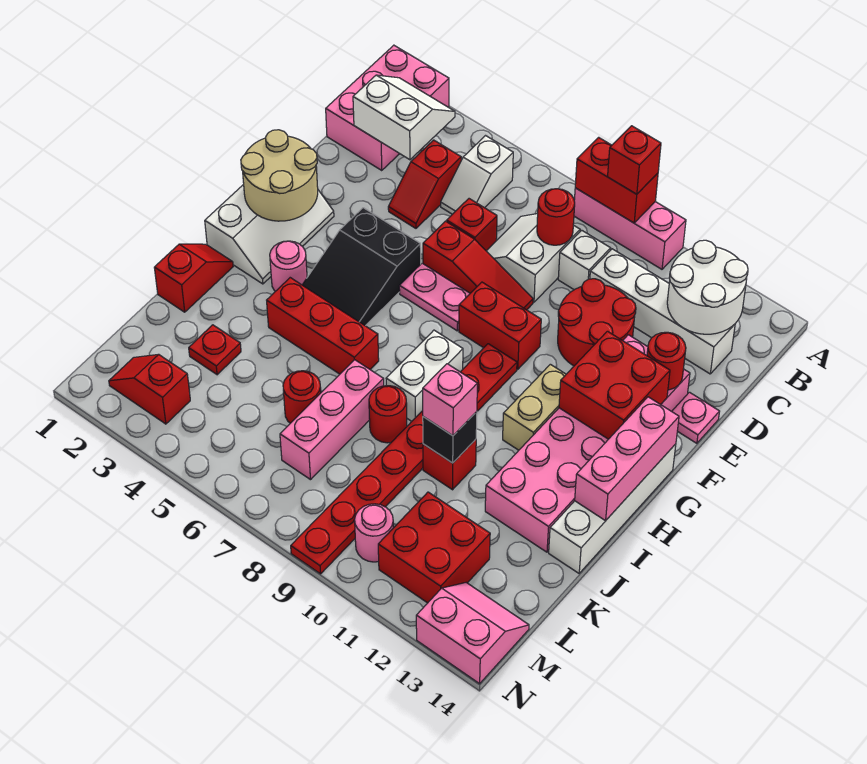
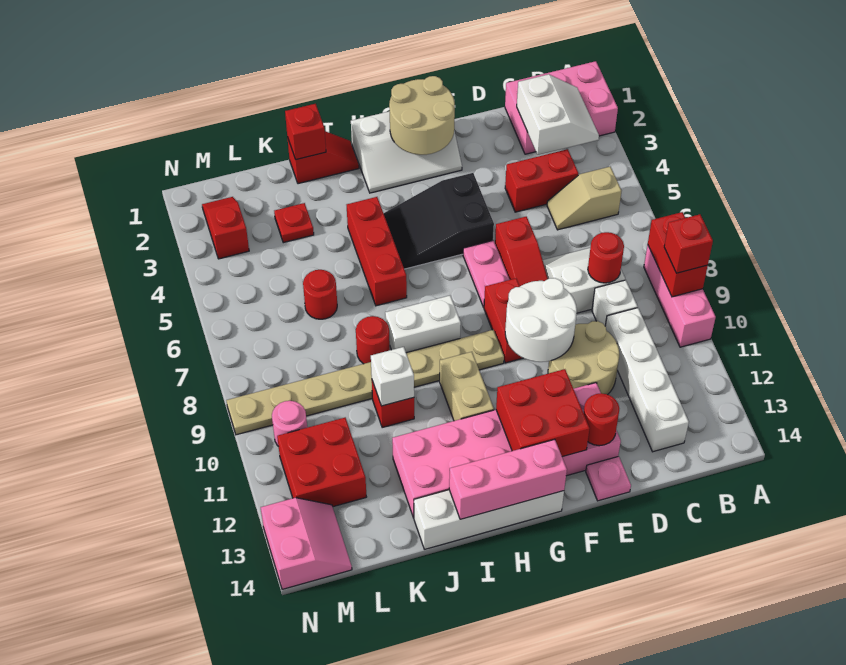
white 1x2 slope [441,136,513,214] -> tan 1x2 slope [547,167,621,230]
white 2x2 round brick [667,240,748,334] -> white 2x2 round brick moved to [505,278,577,362]
red 1x2 slope [388,140,461,228] -> red 1x2 brick [505,149,578,212]
red 1x1 brick [447,199,497,251] -> red 1x1 brick moved to [285,104,326,160]
red 2x2 round brick [558,279,636,366] -> tan 2x2 round brick [548,321,619,395]
red 1x8 plate [291,344,517,574] -> tan 1x8 plate [226,330,504,435]
tan 1x2 brick [503,364,566,450] -> tan 1x2 brick turned to [440,352,494,421]
pink 1x1 round brick [270,241,307,291] -> none
pink 1x3 brick [280,360,384,480] -> none
black 1x1 brick [423,412,477,463] -> white 1x1 brick [371,347,414,406]
pink 1x1 brick [423,364,477,436] -> none

